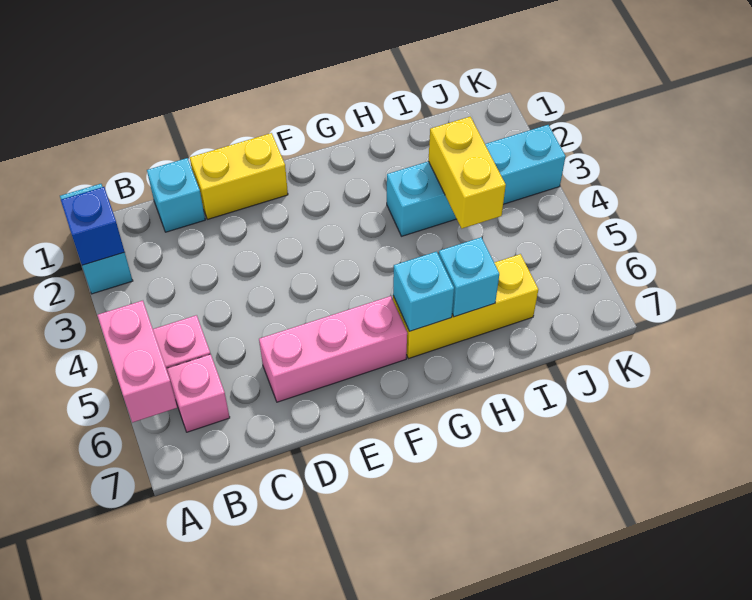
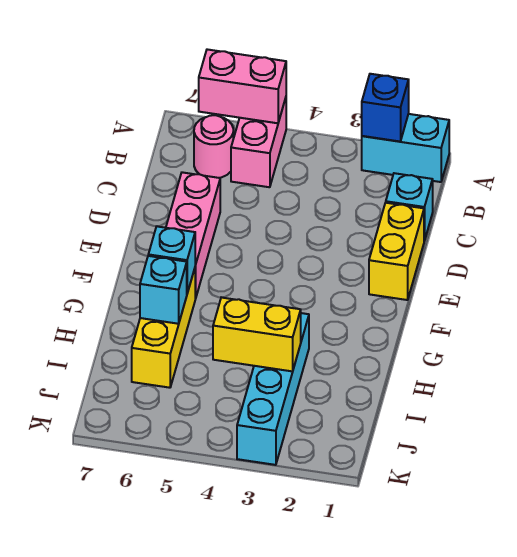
pink 1x1 brick [167,354,230,432] -> pink 1x1 round brick [194,115,233,178]

